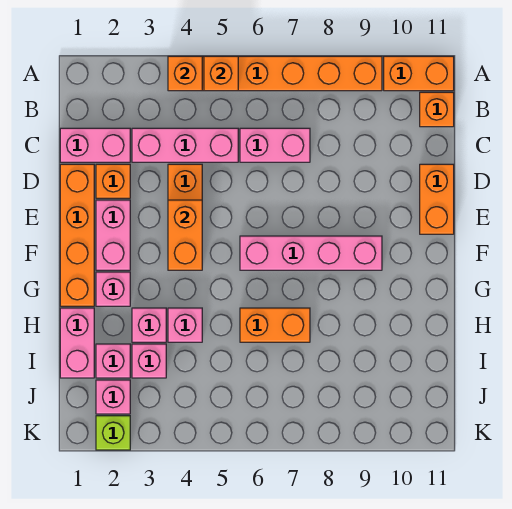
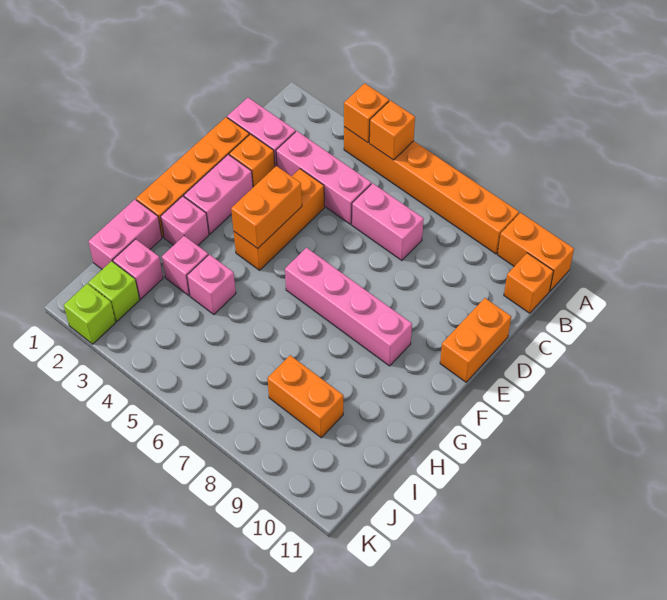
orange 1x2 brick [240,308,310,342] -> orange 1x2 brick moved to [267,355,343,438]
pink 1x1 brick [132,344,166,378] -> none
pink 1x1 brick [96,380,130,414] -> lime 1x1 brick [88,261,140,321]

